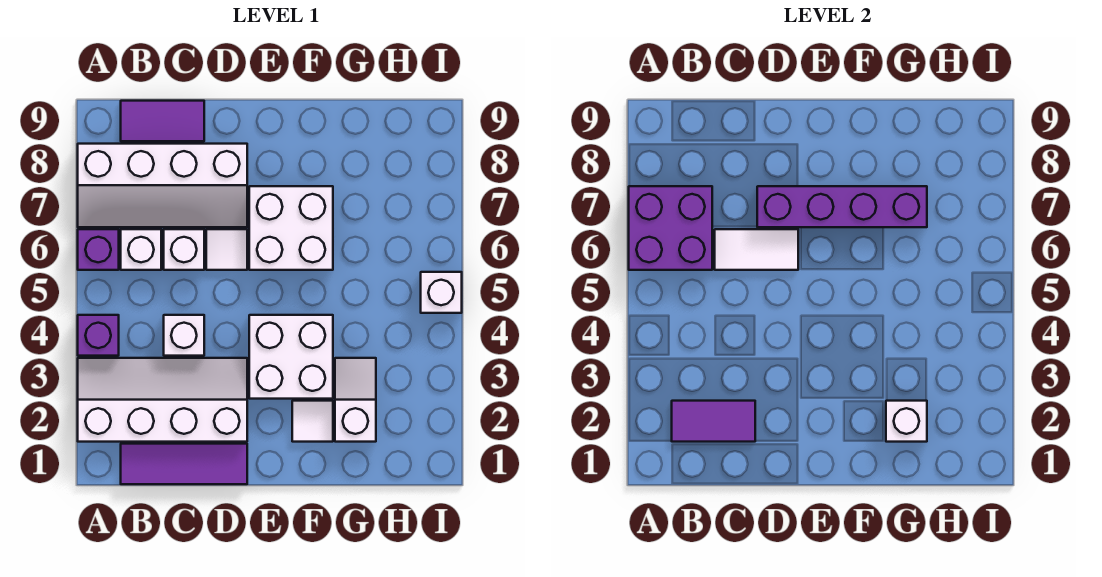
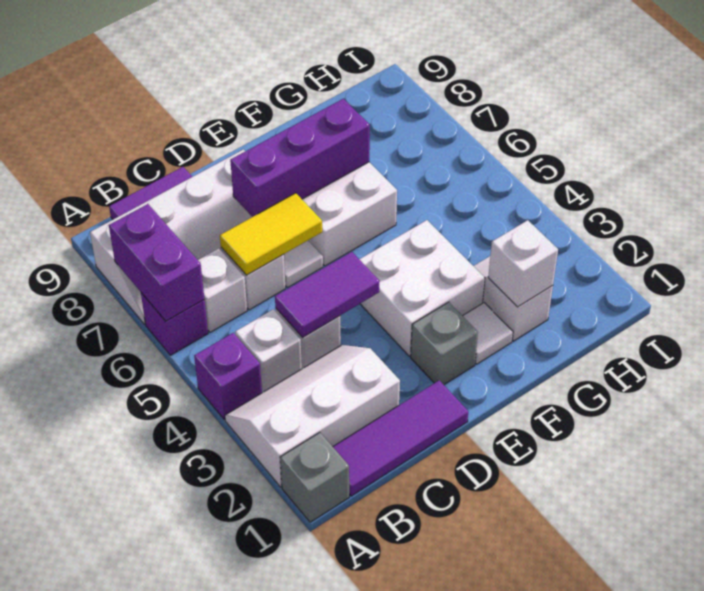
none -> grey 1x1 brick [280,433,349,522]
white 2x4 slope [78,358,247,442] -> white 2x3 slope [225,345,400,487]
purple 2x2 brick [629,186,712,270] -> purple 1x2 brick [109,204,204,321]
purple 1x2 tile [672,401,755,442] -> purple 1x2 tile moved to [275,252,380,338]
white 1x2 tile [715,229,798,270] -> yellow 1x2 tile [220,193,322,275]
purple 1x4 brick [757,186,927,227] -> purple 1x3 brick [230,99,370,217]
none -> grey 1x1 brick [411,302,478,385]
white 1x1 brick [421,272,462,313] -> white 1x1 brick moved to [235,309,302,393]

